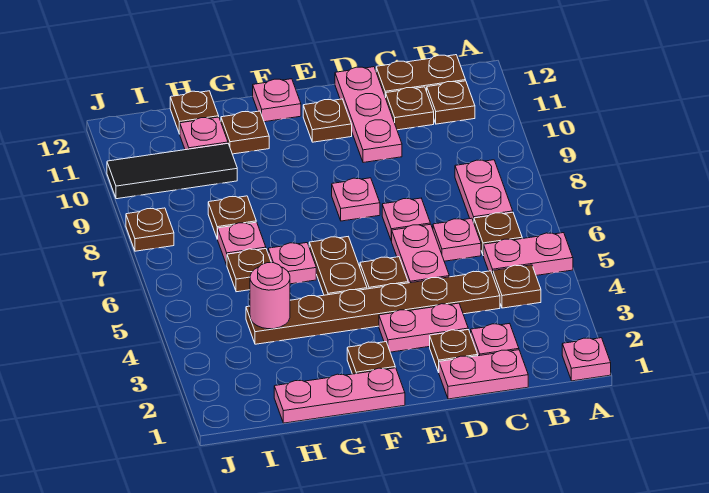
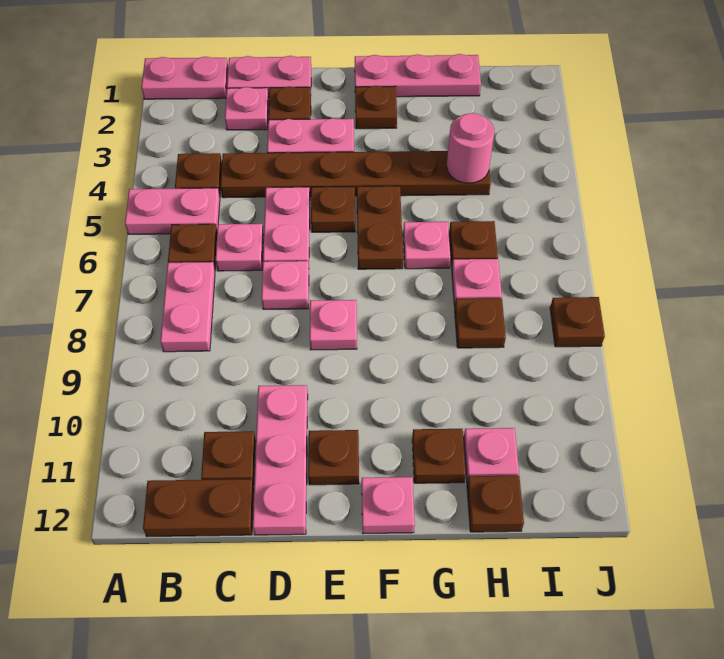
pink 1x1 plate [562,338,611,381] -> pink 1x2 plate [141,57,228,99]
brown 1x1 plate [427,81,475,124] -> none
black 1x3 tile [107,144,237,199] -> none

